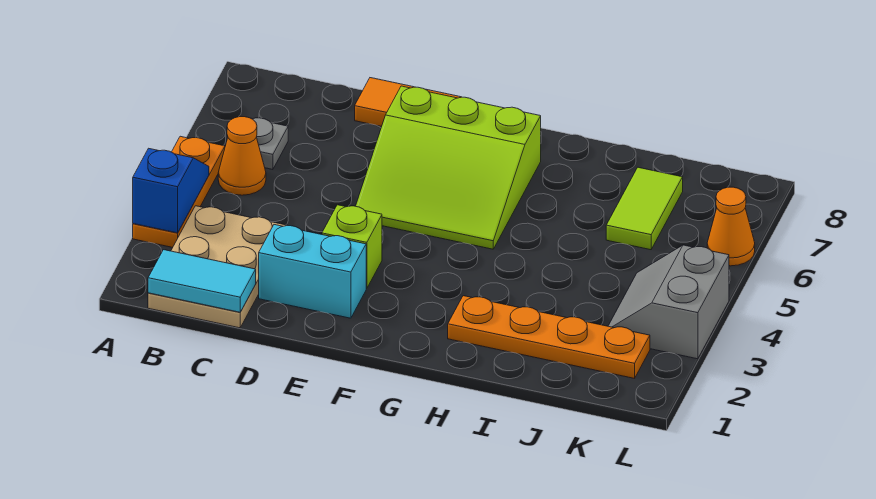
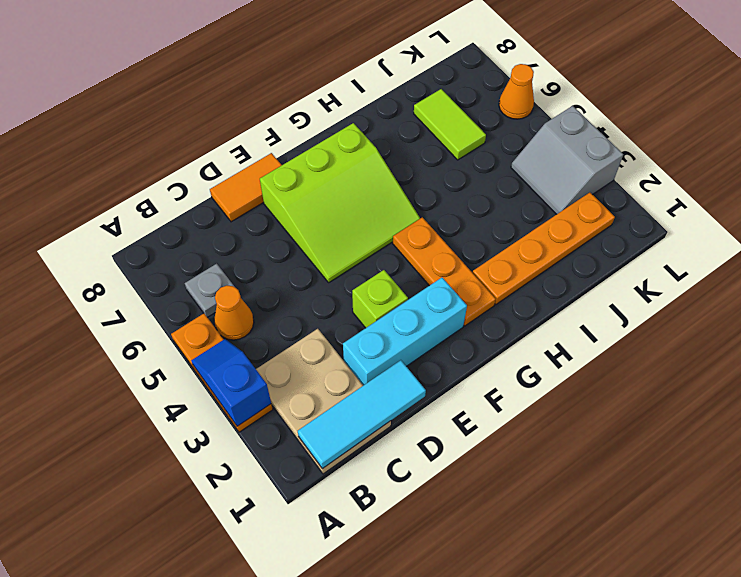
cyan 1x2 tile [148,250,256,312] -> cyan 1x3 tile [298,360,426,469]
cyan 1x2 brick [259,225,366,318] -> cyan 1x3 brick [343,278,467,386]
none -> orange 1x3 plate [393,217,496,326]

